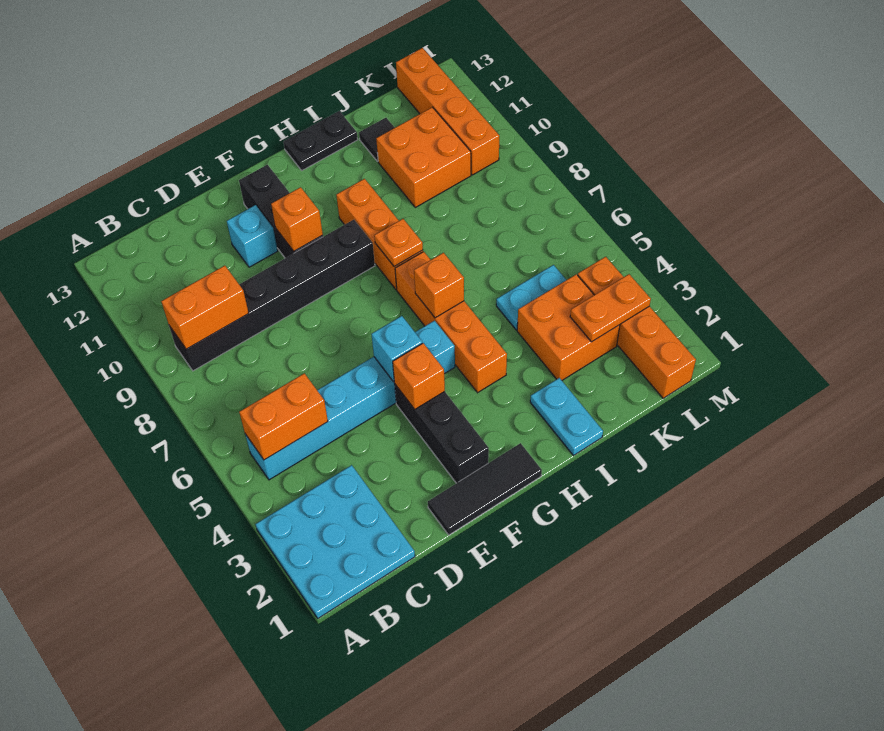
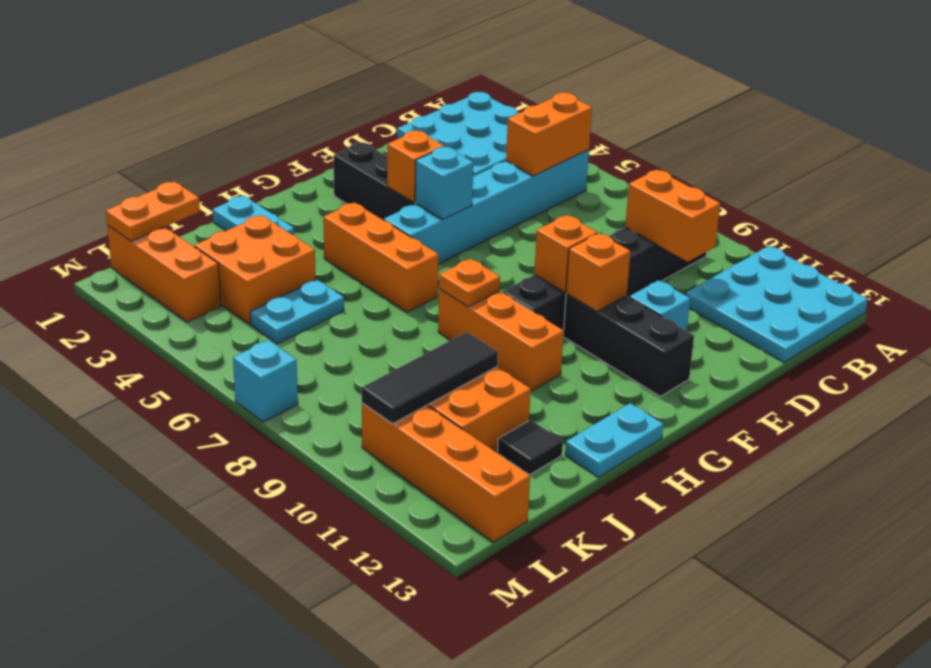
none -> cyan 3x3 plate [686,246,868,363]
orange 1x2 brick [161,266,249,349] -> orange 1x2 brick turned to [625,170,720,262]
black 1x3 tile [428,443,542,535] -> black 1x3 tile moved to [362,332,498,424]
orange 1x4 brick [395,252,507,393] -> orange 1x3 brick [323,203,439,312]
orange 1x1 brick [414,253,464,318] -> orange 1x1 brick moved to [534,215,597,292]
black 1x2 plate [283,111,358,170] -> cyan 1x2 plate [565,403,663,477]
orange 1x2 plate [570,274,651,342] -> orange 1x2 plate moved to [106,182,200,241]
orange 1x4 brick [578,257,696,398] -> orange 1x3 brick [107,225,221,322]
none -> cyan 1x1 brick [233,340,298,422]

